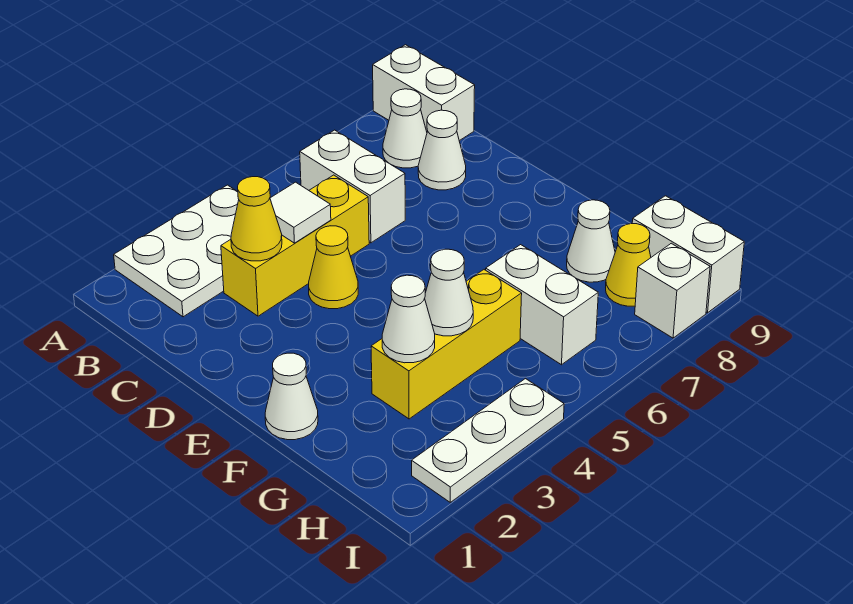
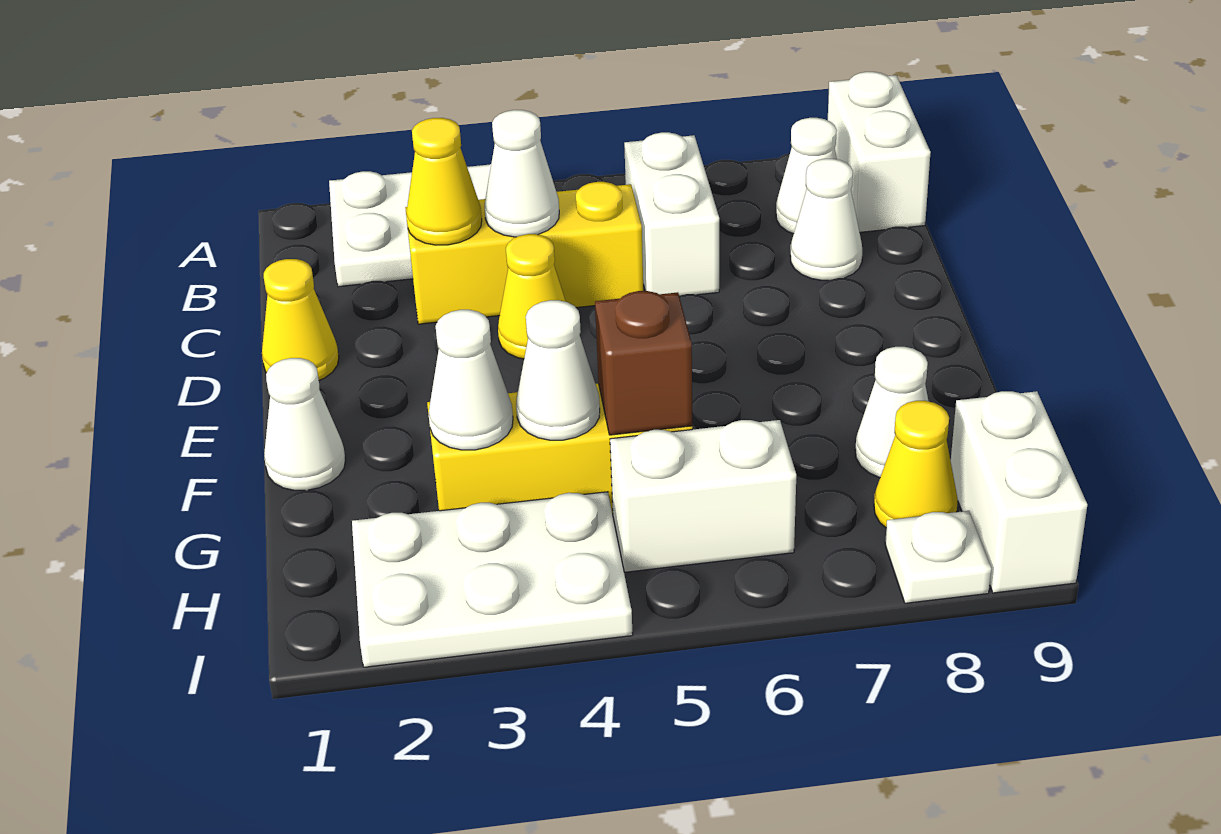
white 1x1 tile [270,182,331,243] -> white 1x1 cone [485,110,559,237]
none -> yellow 1x1 cone [262,259,339,380]
none -> brown 1x1 brick [595,291,692,435]
white 1x2 brick [486,245,598,365] -> white 1x2 brick turned to [610,420,796,572]
white 1x3 plate [412,379,564,502] -> white 2x3 plate [352,492,633,667]
white 1x1 brick [635,243,710,338] -> white 1x1 plate [885,511,991,603]

